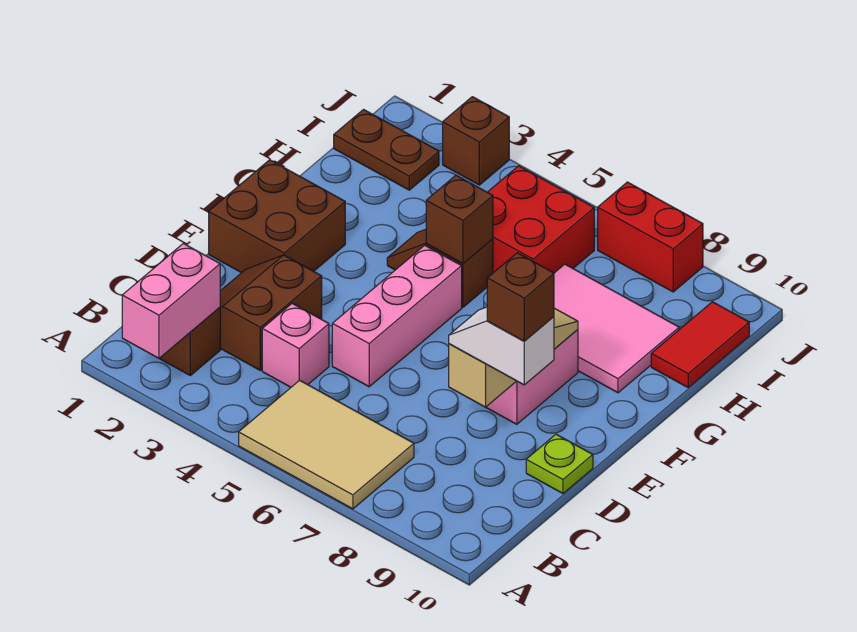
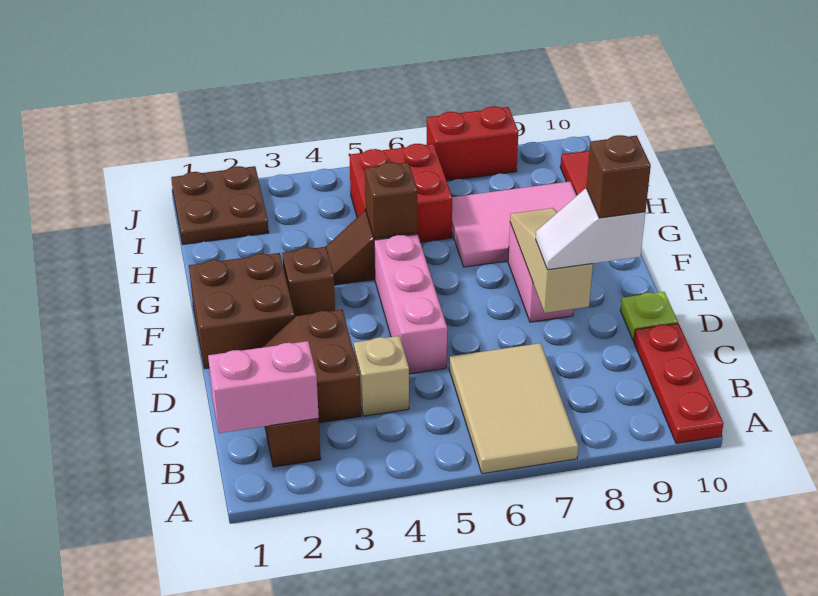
pink 1x2 brick [122,243,220,358] -> pink 1x2 brick turned to [208,341,319,433]
tan 2x3 tile [239,380,414,509] -> tan 2x3 tile turned to [449,343,578,474]
none -> red 1x3 plate [634,323,724,444]
pink 1x1 brick [262,303,329,387] -> tan 1x1 brick [354,336,409,416]
brown 1x2 plate [334,110,439,190] -> brown 2x2 plate [171,166,269,244]
brown 1x1 brick [443,97,509,185] -> brown 1x1 brick moved to [282,247,335,317]

